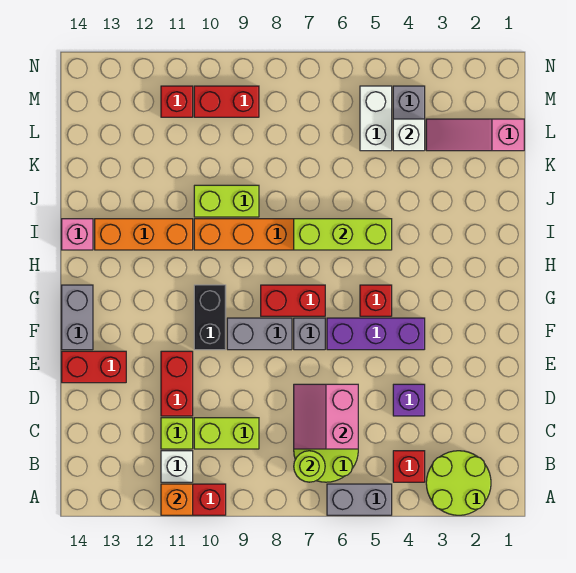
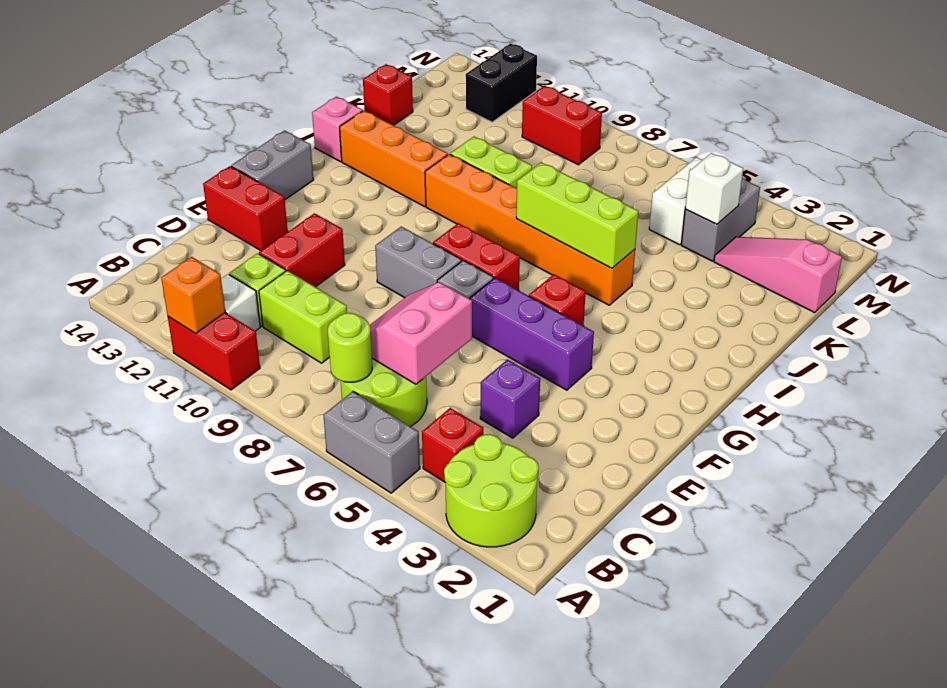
black 1x2 brick [194,285,226,350] -> black 1x2 brick moved to [466,43,537,122]
red 1x1 brick [161,86,193,117] -> red 1x1 brick moved to [363,64,413,125]

